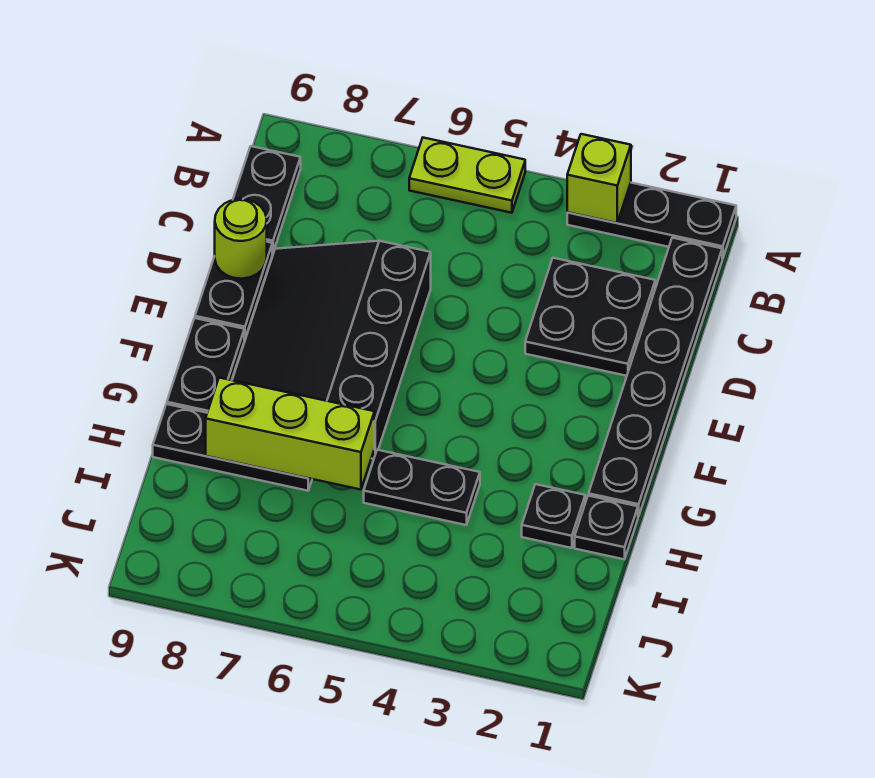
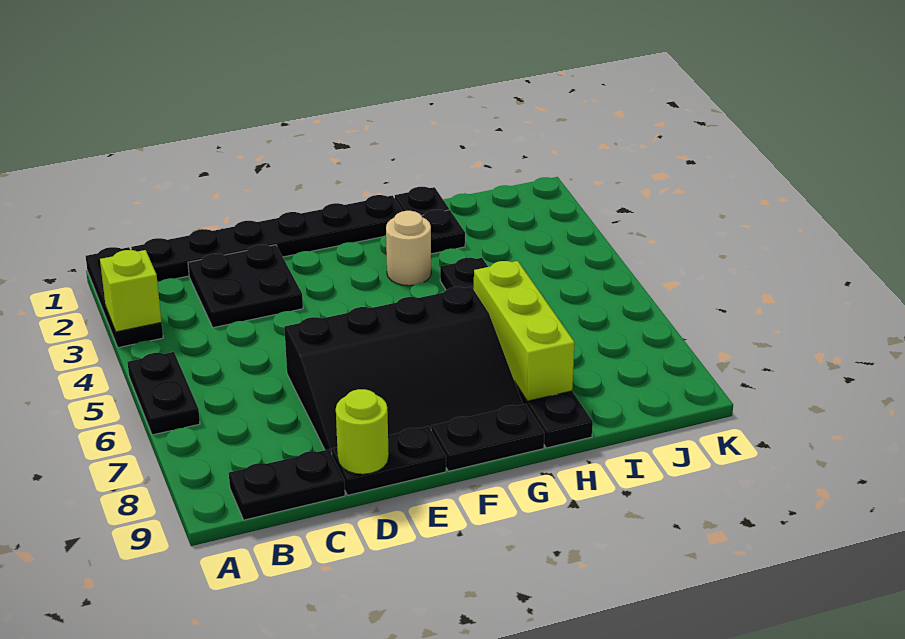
lime 1x2 plate [409,138,525,213] -> black 1x2 plate [128,352,200,435]
none -> tan 1x1 round brick [386,211,431,286]

